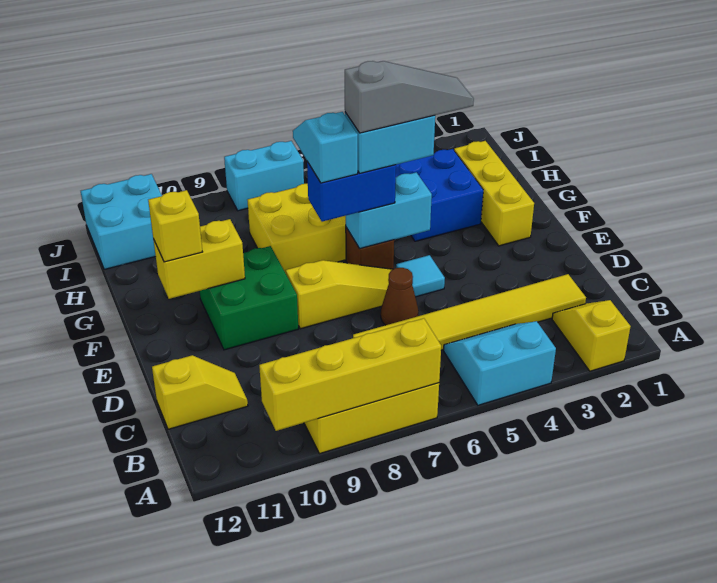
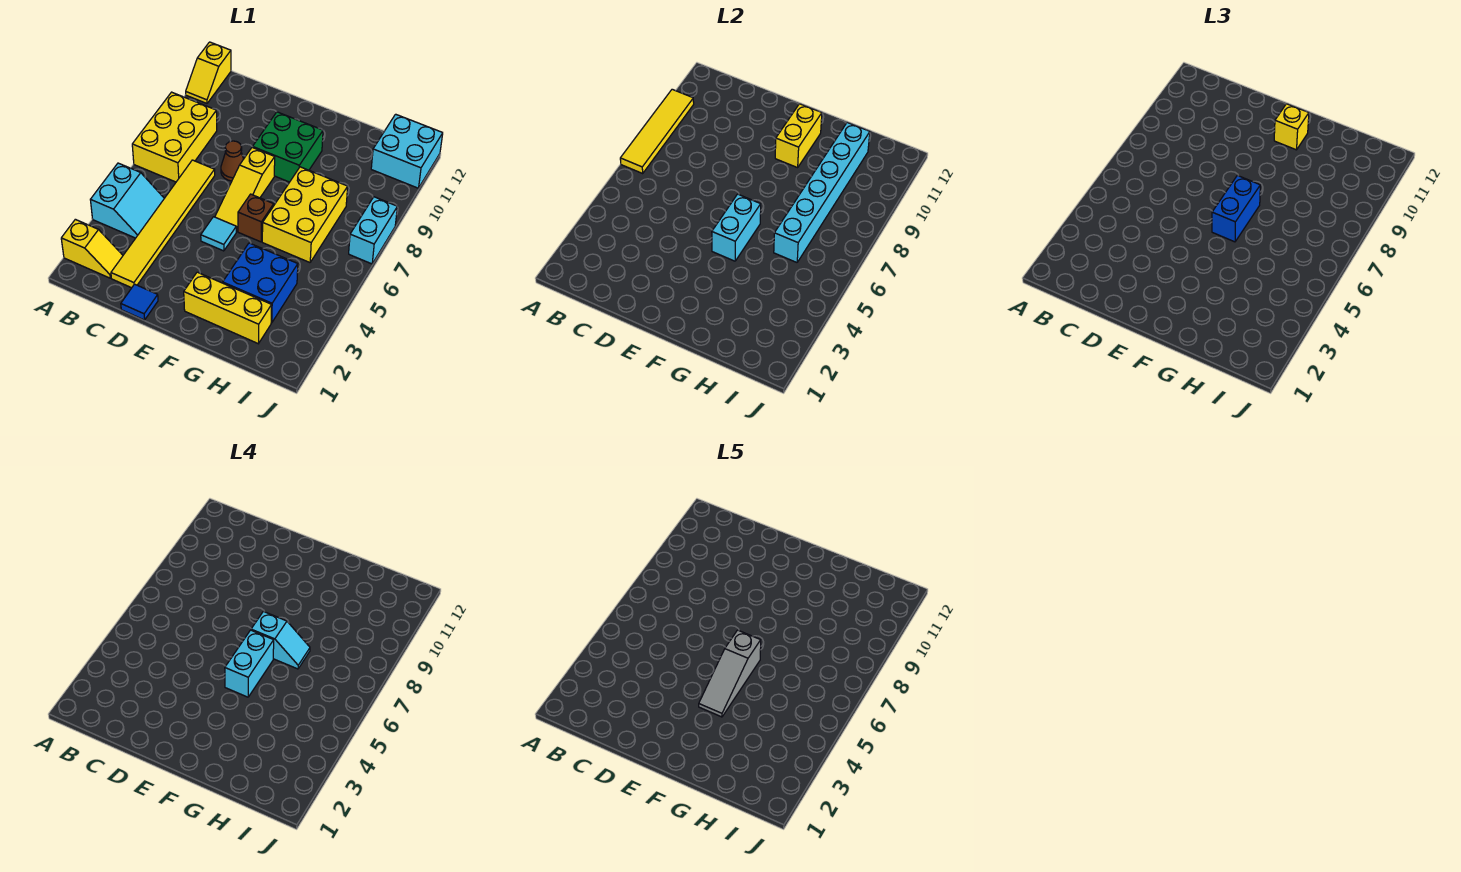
yellow 1x4 brick [259,318,441,431] -> yellow 1x4 tile [620,89,694,173]
yellow 1x2 slope [152,355,248,429] -> yellow 1x2 slope moved to [186,42,231,103]
none -> blue 1x1 tile [121,284,158,320]
brown 1x1 cone [381,268,419,325] -> brown 1x1 cone moved to [221,141,243,181]
none -> cyan 1x6 brick [774,123,870,262]

